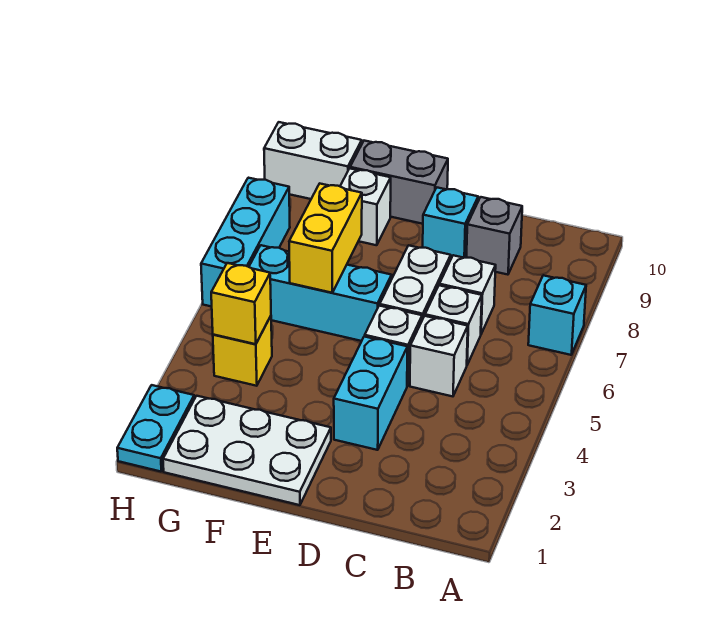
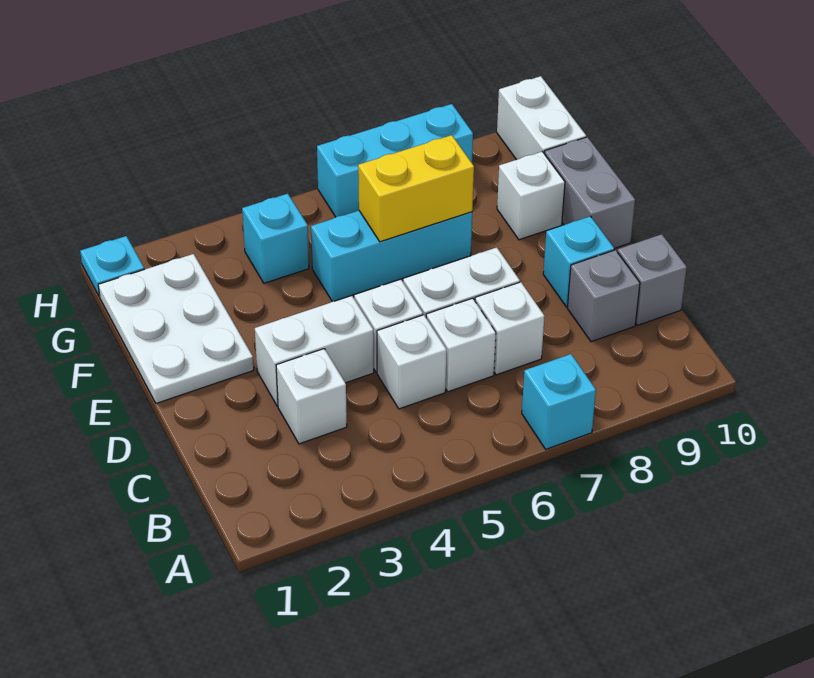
none -> white 1x1 brick [276,349,347,444]
none -> grey 1x1 brick [618,234,687,325]
cyan 1x2 brick [334,336,408,450] -> white 1x2 brick [255,296,374,406]
cyan 1x3 brick [249,245,392,341] -> cyan 1x3 brick turned to [311,211,472,302]
yellow 1x1 brick [213,316,272,386] -> cyan 1x1 brick [242,194,309,283]
yellow 1x1 brick [211,263,271,344] -> none
cyan 1x2 plate [117,385,194,472] -> cyan 1x1 plate [80,236,144,297]

